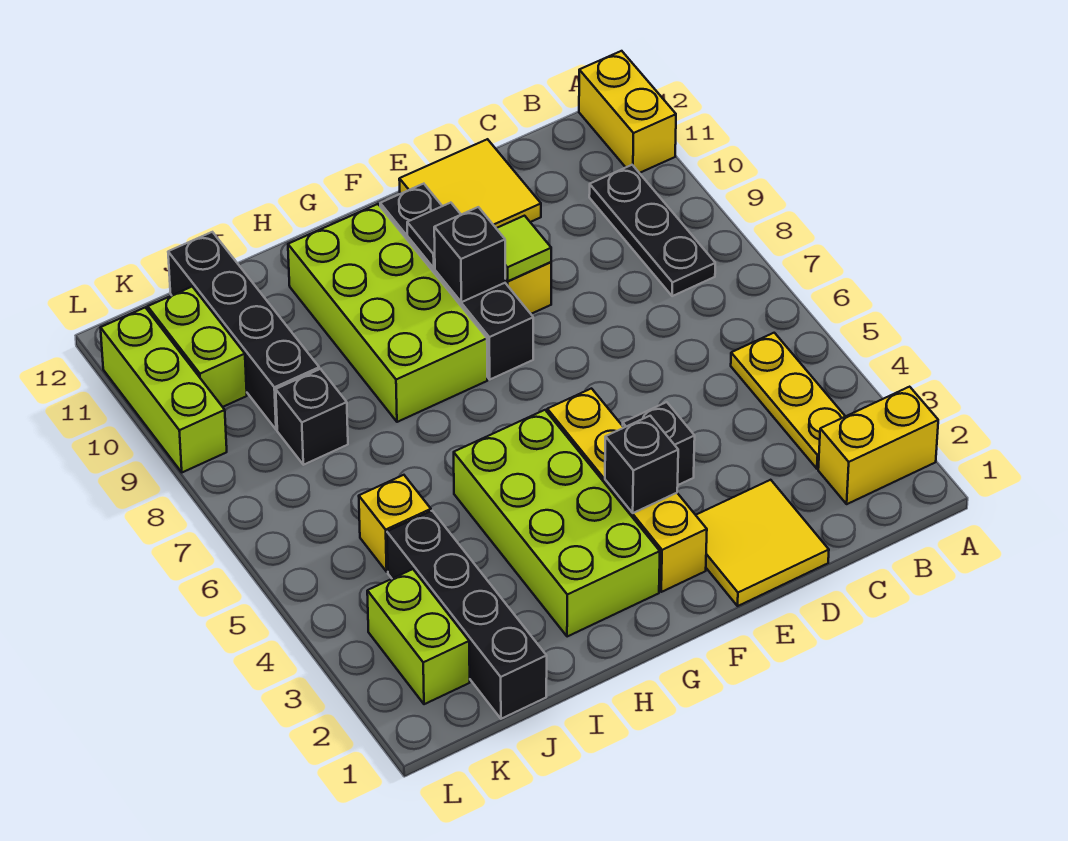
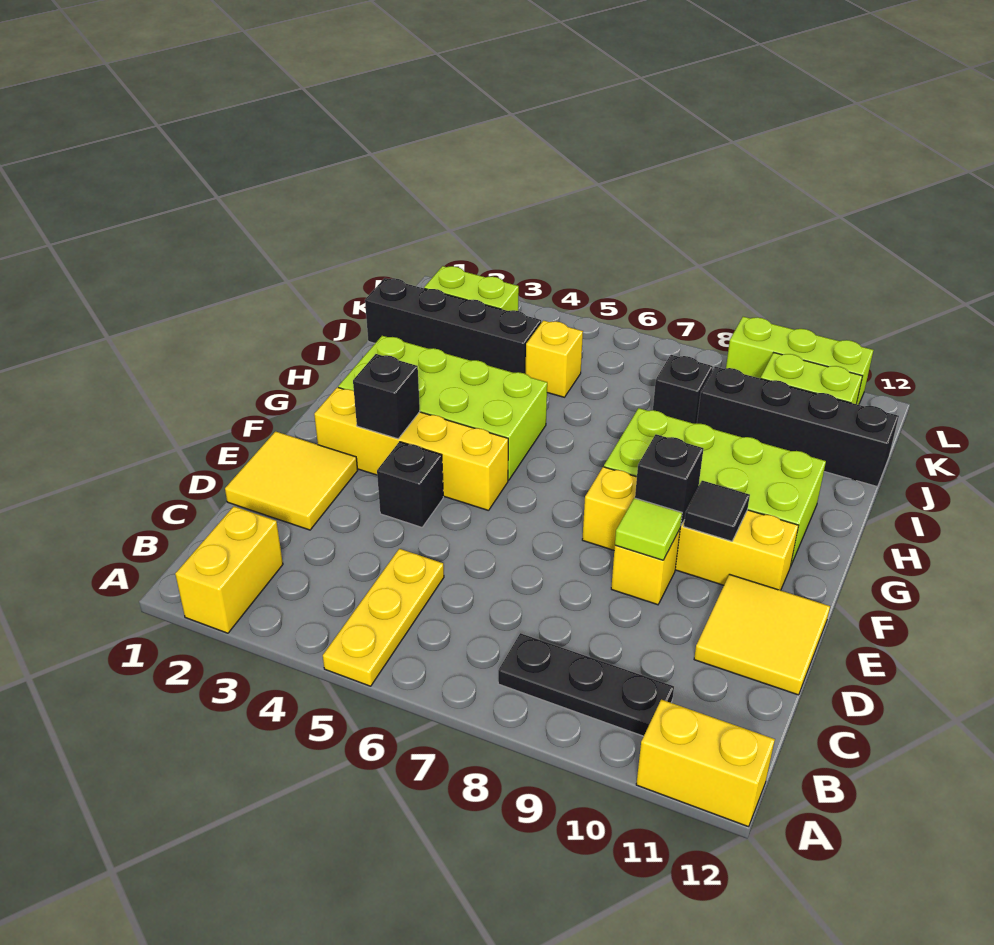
yellow 1x3 plate [731,333,845,469] -> yellow 1x3 plate turned to [323,549,444,686]
black 1x4 brick [380,184,533,379] -> yellow 1x4 brick [582,467,799,590]

